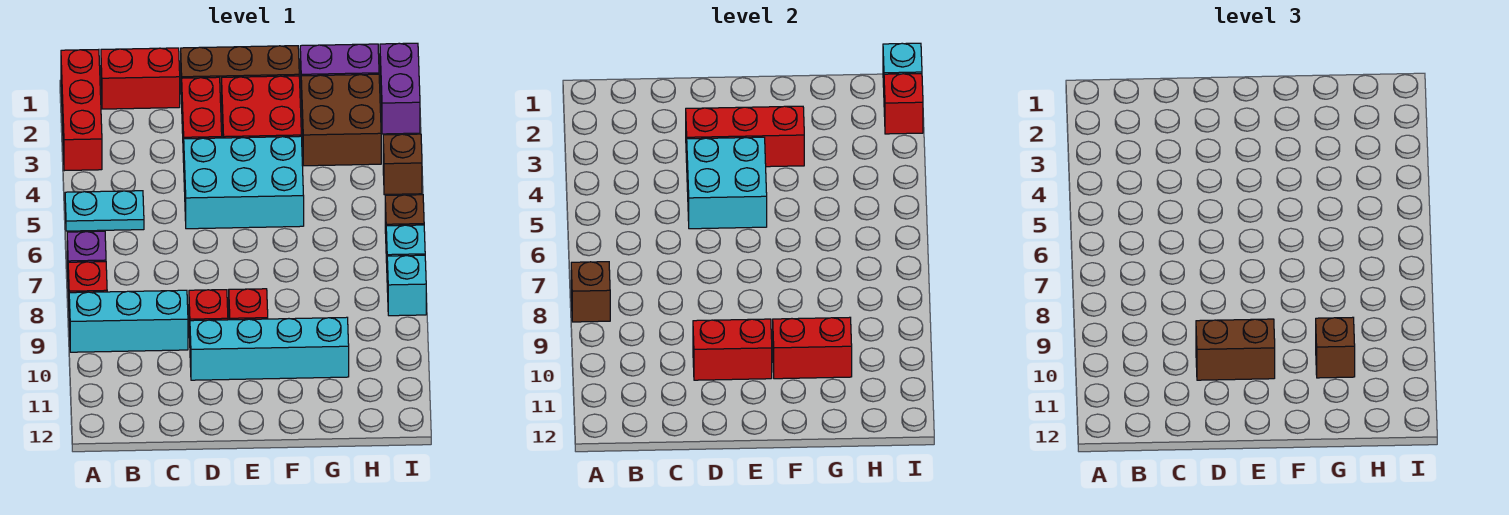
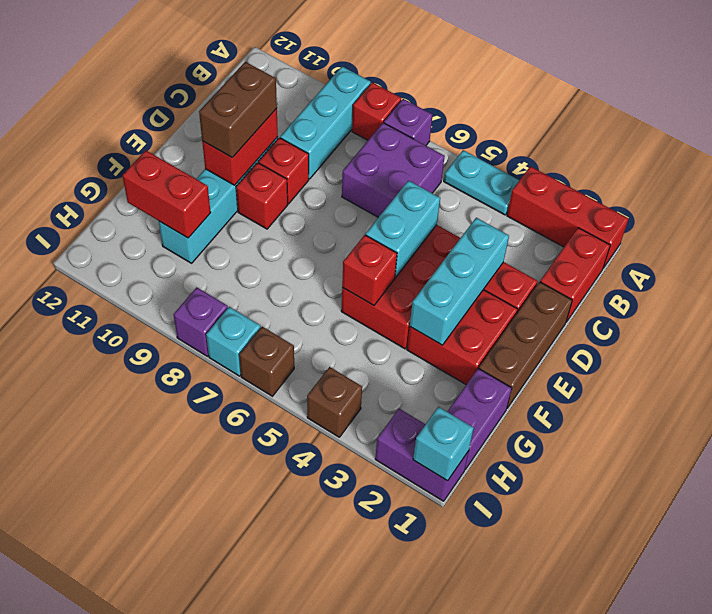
cyan 1x2 plate [65,191,144,231] -> cyan 1x2 plate turned to [444,150,519,215]
brown 1x1 brick [571,262,610,322] -> none
none -> purple 2x2 brick [342,123,445,217]
red 1x3 brick [686,106,804,167] -> cyan 1x3 brick [410,218,509,345]
cyan 2x3 brick [184,136,304,229] -> red 2x3 brick [341,225,460,349]
cyan 2x2 brick [687,137,767,229] -> cyan 1x2 brick [366,180,440,277]
red 1x2 brick [773,317,852,379] -> red 1x2 brick turned to [123,150,211,238]
brown 2x2 brick [301,74,381,166] -> none
brown 1x1 brick [1316,317,1355,378] -> none
red 1x1 brick [884,74,923,134] -> red 1x1 brick moved to [342,235,397,305]
cyan 1x1 brick [387,255,426,316] -> purple 1x1 brick [174,287,228,356]

